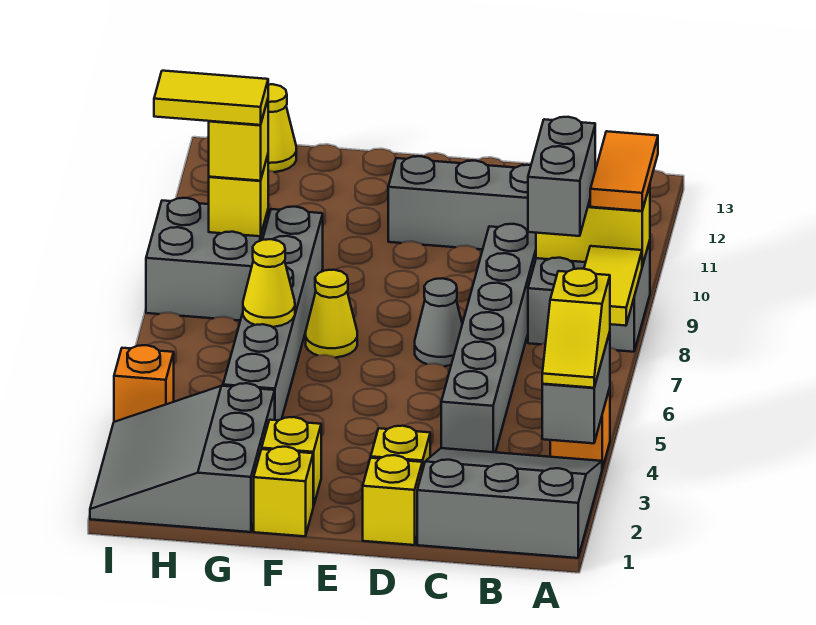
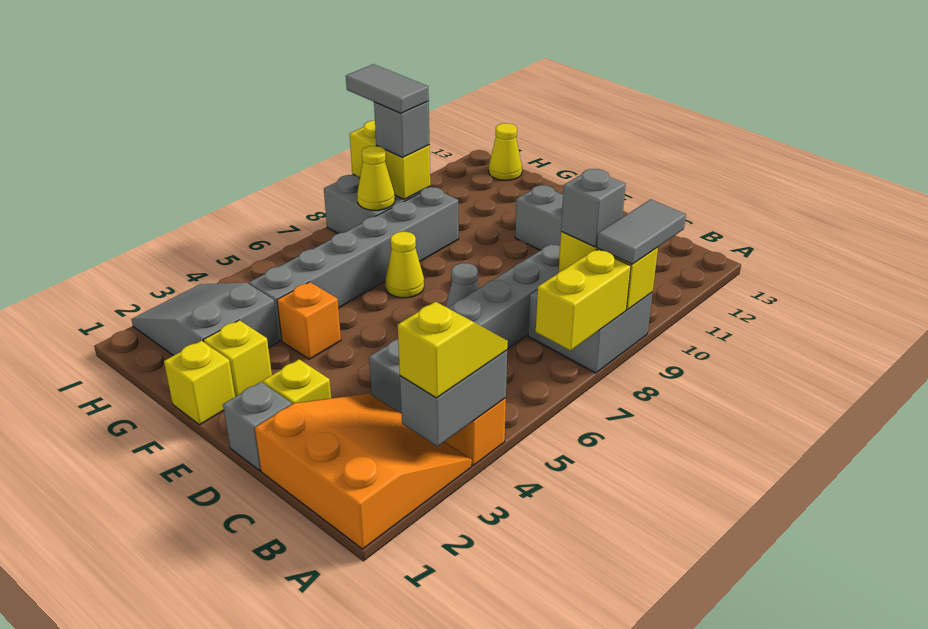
grey 3x3 slope [417,448,602,558] -> orange 3x3 slope [255,393,472,549]
yellow 1x2 slope [542,269,610,388] -> yellow 1x2 slope turned to [398,302,508,398]
yellow 1x2 tile [584,246,642,326] -> yellow 1x2 brick [536,249,631,351]
orange 1x2 tile [590,131,658,211] -> grey 1x2 tile [597,199,686,264]
grey 1x2 brick [528,117,595,236] -> grey 1x1 brick [561,169,626,247]
yellow 1x1 brick [363,455,422,545] -> grey 1x1 brick [223,382,292,471]
grey 3x3 slope [90,383,275,532] -> grey 2x3 slope [131,282,279,356]
yellow 1x1 cone [243,239,295,327] -> yellow 1x1 cone moved to [357,146,395,210]
yellow 1x1 brick [209,155,268,236] -> yellow 1x2 brick [350,120,430,199]
yellow 1x1 brick [209,100,268,181] -> grey 1x1 brick [374,101,430,157]
yellow 1x2 tile [154,71,268,125] -> grey 1x2 tile [346,64,429,113]
orange 1x1 brick [114,345,174,422] -> orange 1x1 brick moved to [277,282,341,359]

